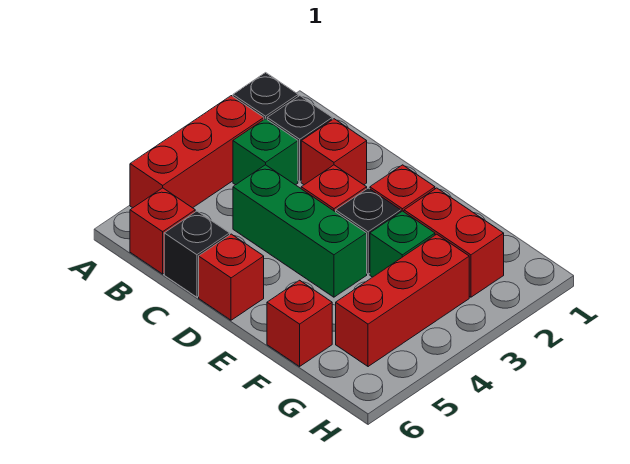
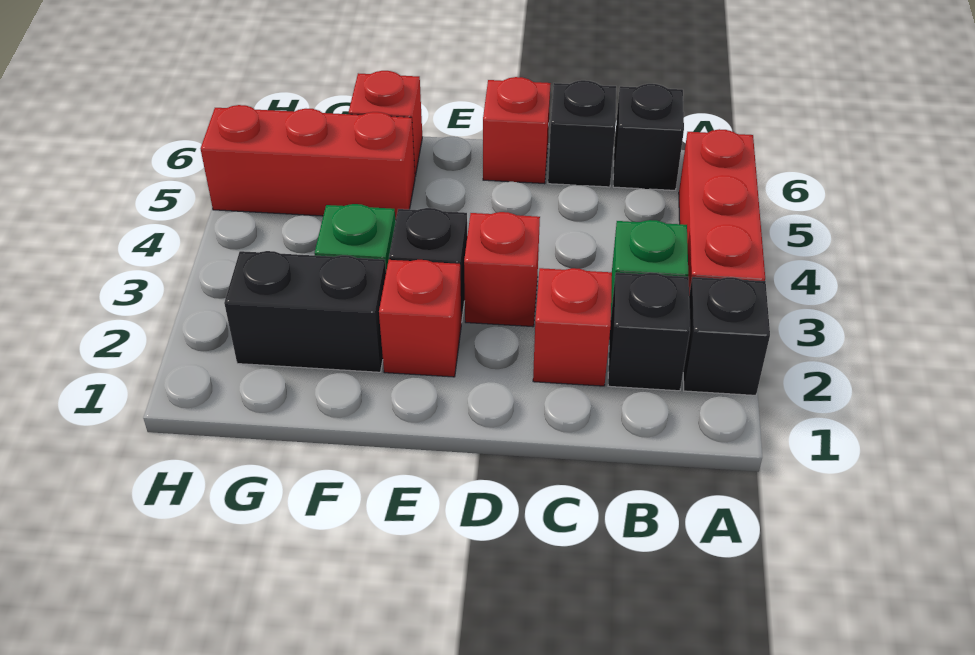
red 1x1 brick [130,188,195,274] -> black 1x1 brick [613,84,684,190]
green 1x3 brick [233,165,367,297] -> none
red 1x2 brick [404,188,504,297] -> black 1x2 brick [224,251,386,372]
red 1x3 brick [336,234,469,367] -> red 1x3 brick turned to [201,105,415,220]

